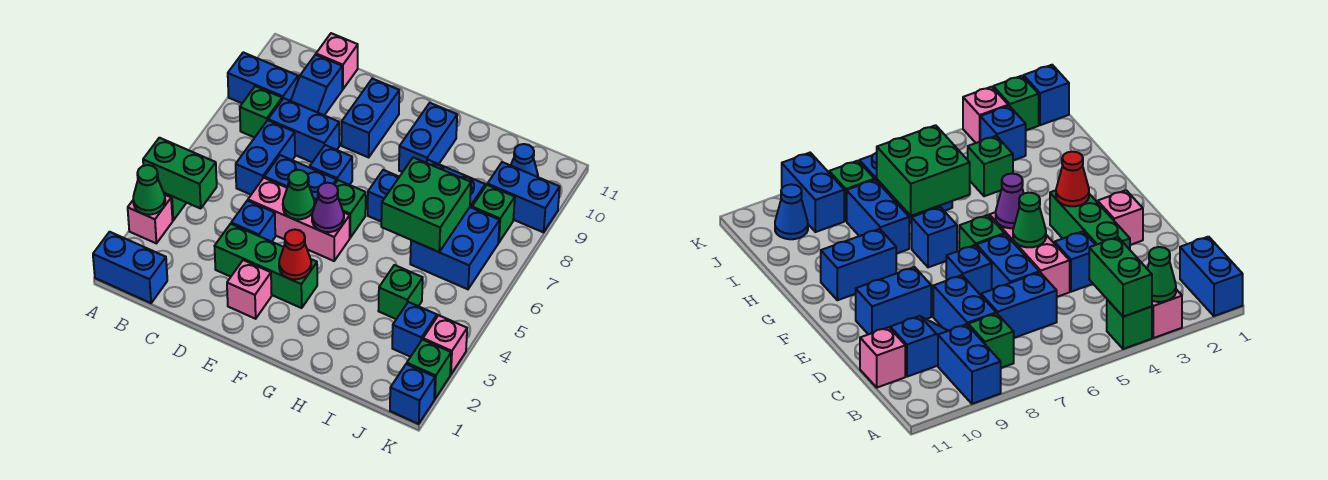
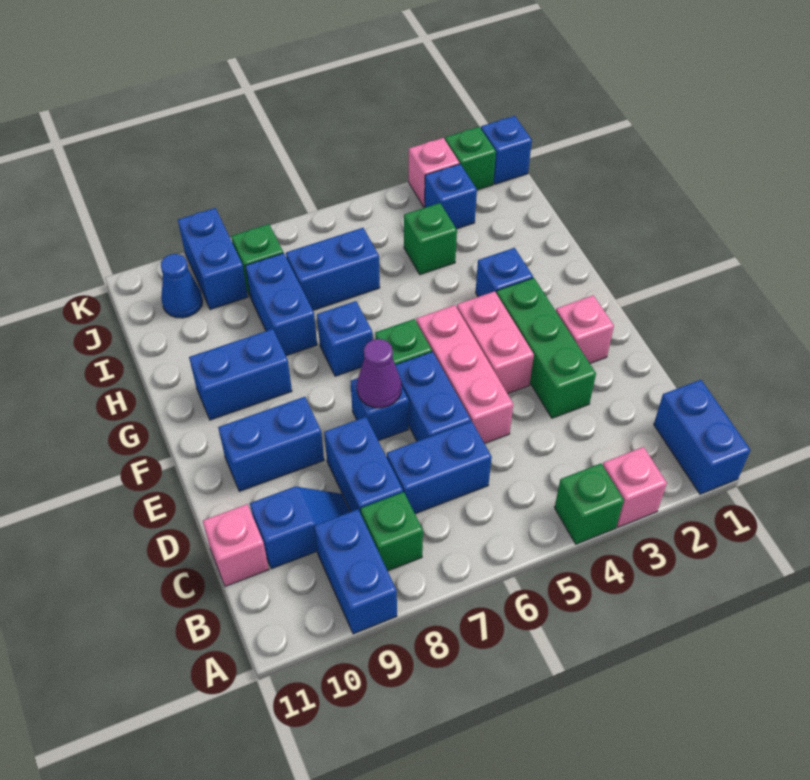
green 1x1 cone [133,165,165,215] -> none
green 1x2 brick [143,138,217,209] -> none
blue 1x1 brick [231,201,275,242] -> blue 1x1 brick moved to [476,248,533,297]
none -> pink 1x2 brick [457,291,534,394]
green 1x1 cone [283,170,315,219] -> none
red 1x1 cone [279,230,311,279] -> none
purple 1x1 cone [312,183,344,232] -> purple 1x1 cone moved to [357,339,401,408]
green 2x2 brick [381,157,471,252] -> none
blue 2x2 brick [410,207,500,289] -> blue 1x2 brick [286,228,380,310]

